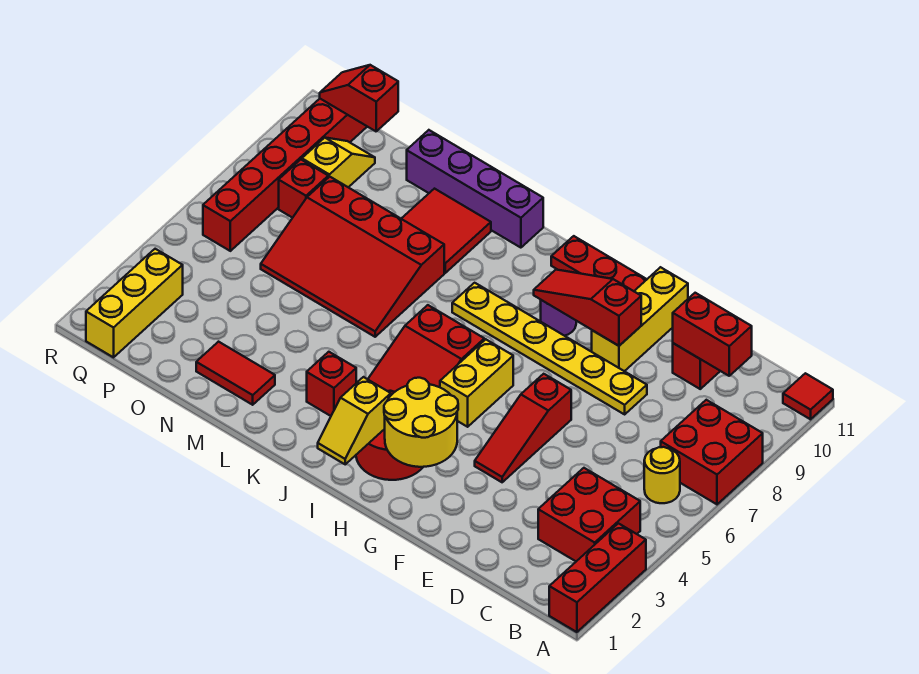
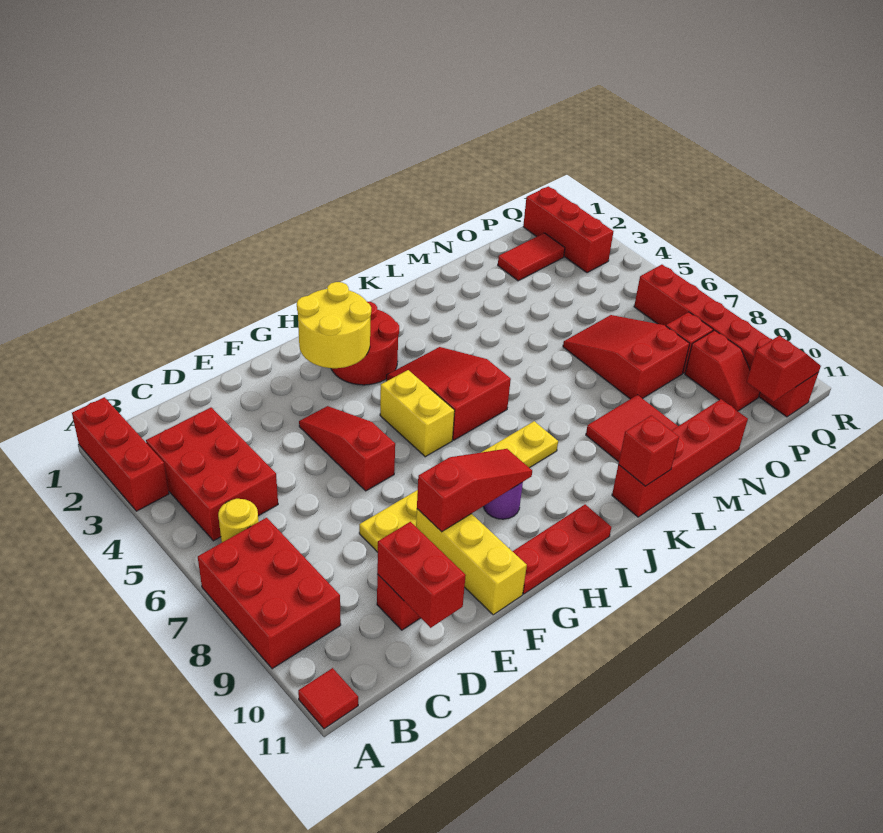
red 2x2 brick [661,400,763,504] -> red 2x3 brick [198,518,341,669]
red 2x2 brick [538,468,640,561] -> red 2x3 brick [146,407,278,541]
red 1x2 brick [673,293,752,376] -> red 1x2 brick turned to [377,522,466,628]
yellow 1x2 slope [318,377,391,464] -> none
red 1x1 brick [307,352,356,416] -> red 1x1 brick moved to [618,415,679,486]
purple 1x4 brick [407,130,543,248] -> red 1x4 brick [612,399,748,517]
red 3x4 slope [261,177,444,337] -> red 2x3 slope [563,315,690,399]
red 1x2 tile [196,342,275,405] -> red 1x2 tile moved to [498,233,565,281]
yellow 1x2 slope [302,138,375,187] -> red 1x2 slope [685,330,760,411]
yellow 1x3 brick [86,249,183,357] -> red 1x3 brick [523,186,613,273]

